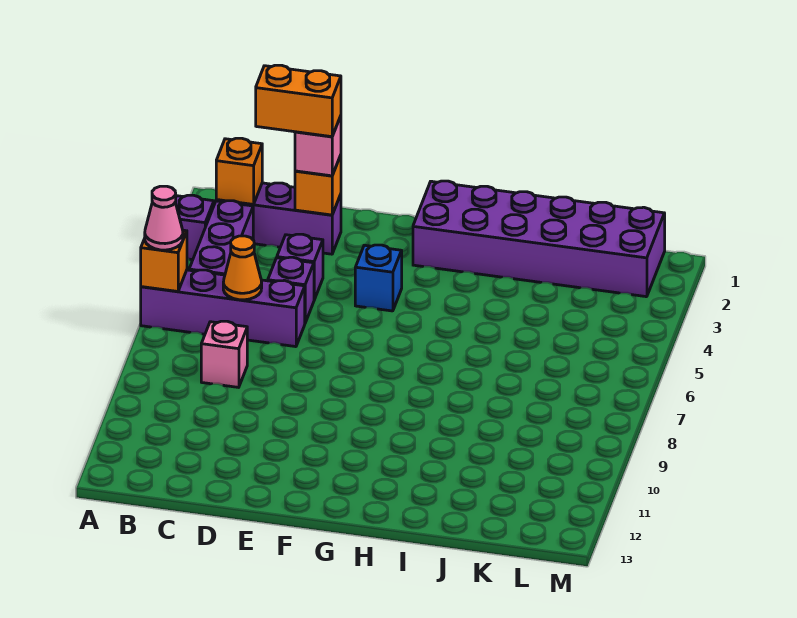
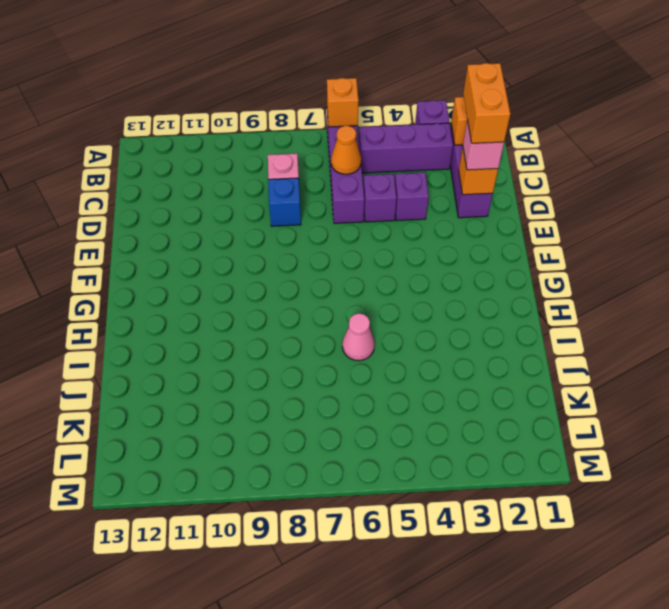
pink 1x1 cone [145,186,183,250] -> pink 1x1 cone moved to [342,313,375,361]
blue 1x1 brick [355,245,402,311] -> blue 1x1 brick moved to [268,178,301,226]
purple 2x6 brick [413,181,665,297] -> none

